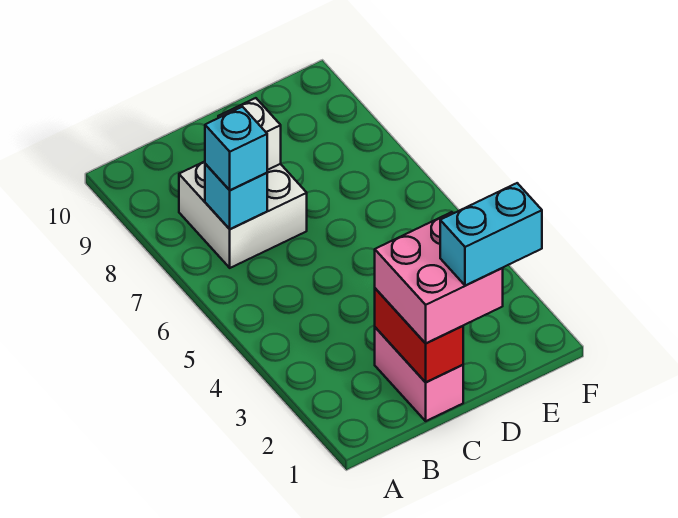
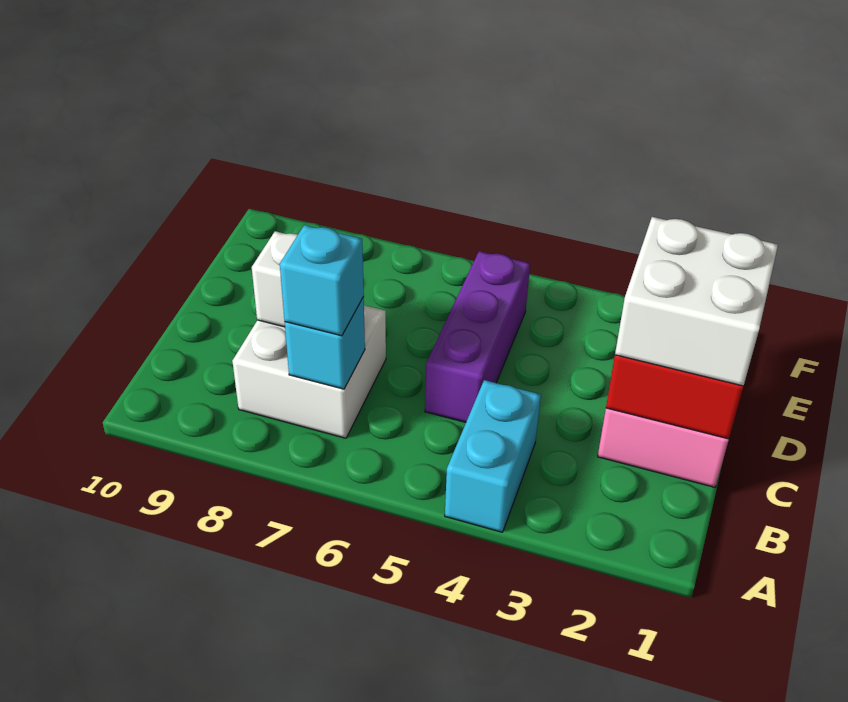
pink 2x2 brick [375,212,503,343] -> white 2x2 brick [615,217,778,386]
none -> purple 1x3 brick [425,251,530,422]
cyan 1x2 brick [440,183,542,285] -> cyan 1x2 brick moved to [445,380,541,532]

